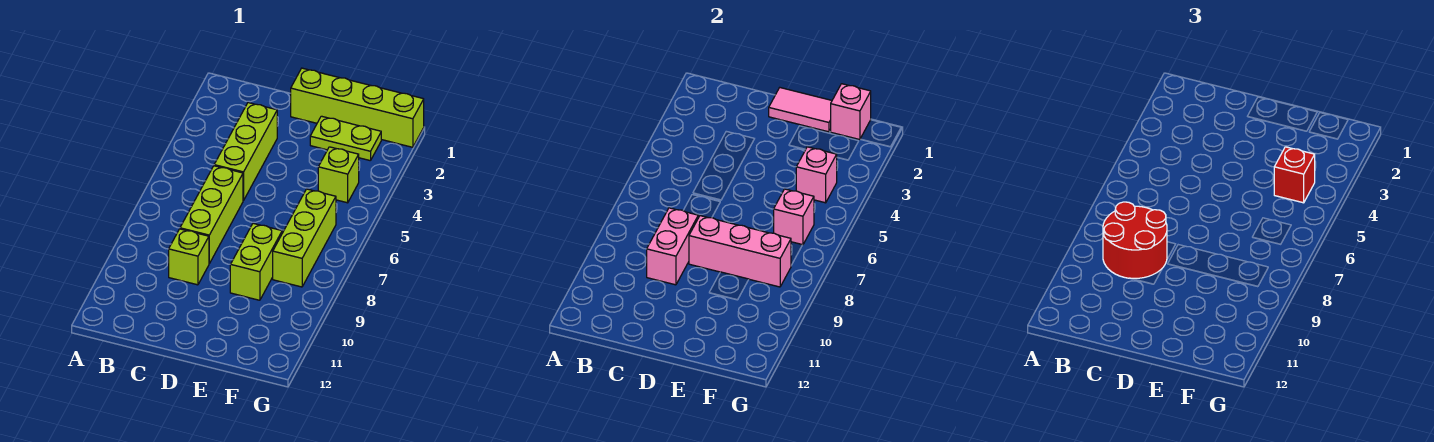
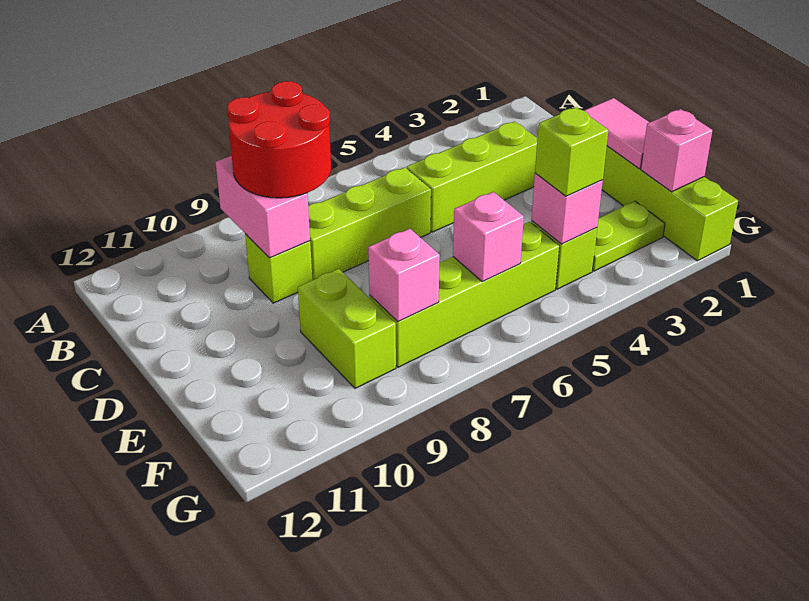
pink 1x2 brick [647,208,698,285] -> pink 1x2 brick turned to [216,156,310,258]
pink 1x3 brick [689,216,791,287] -> pink 1x1 brick [368,229,440,322]
lime 1x2 plate [310,116,381,161] -> lime 1x2 plate turned to [593,201,665,271]
lime 1x2 brick [230,223,282,300] -> lime 1x2 brick turned to [298,269,396,388]
red 1x1 brick [1274,147,1315,203] -> lime 1x1 brick [535,107,608,196]
lime 1x3 brick [273,189,336,287] -> lime 1x4 brick [369,222,559,367]

